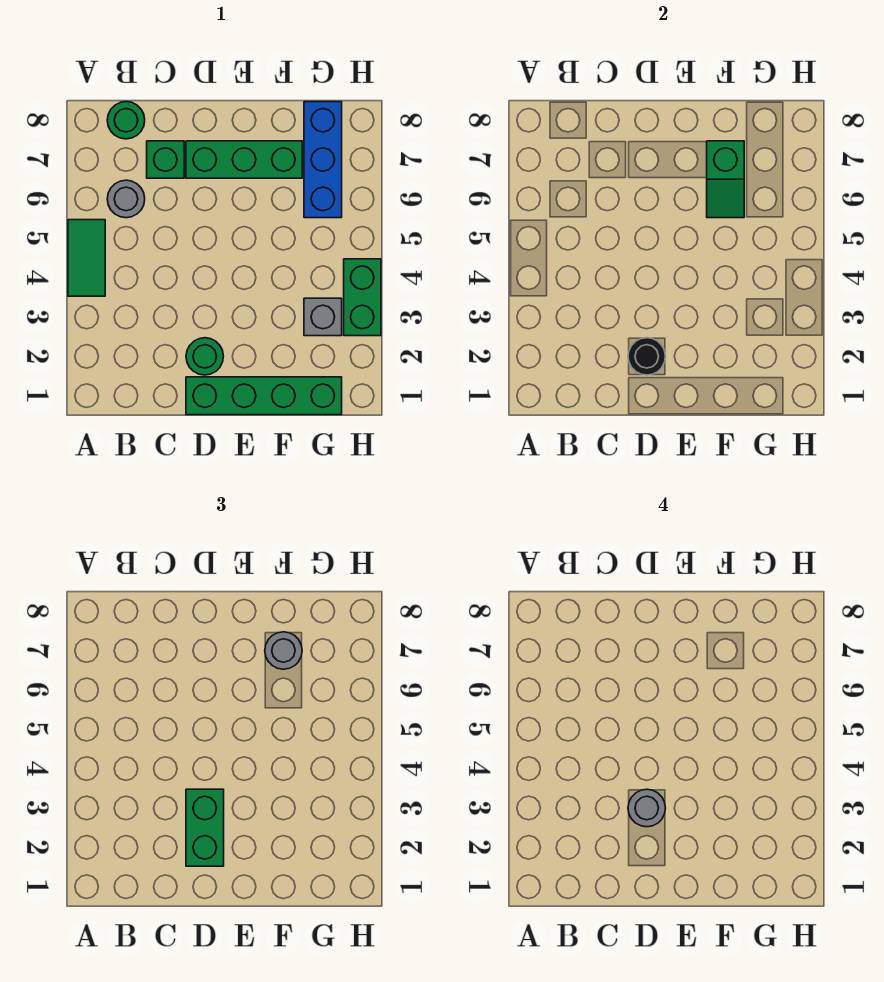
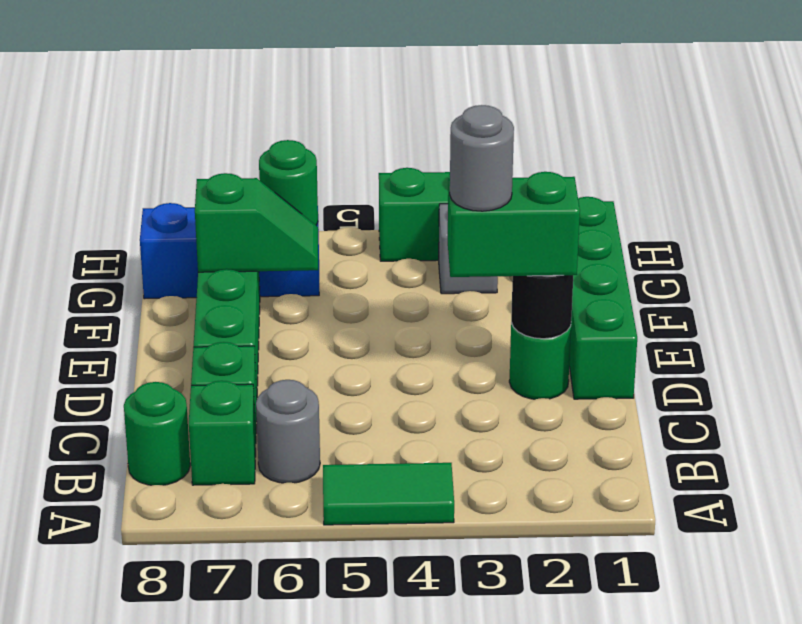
none -> green 1x1 brick [189,381,256,485]
grey 1x1 round brick [265,632,302,669] -> none
none -> green 1x1 round brick [259,140,318,226]

